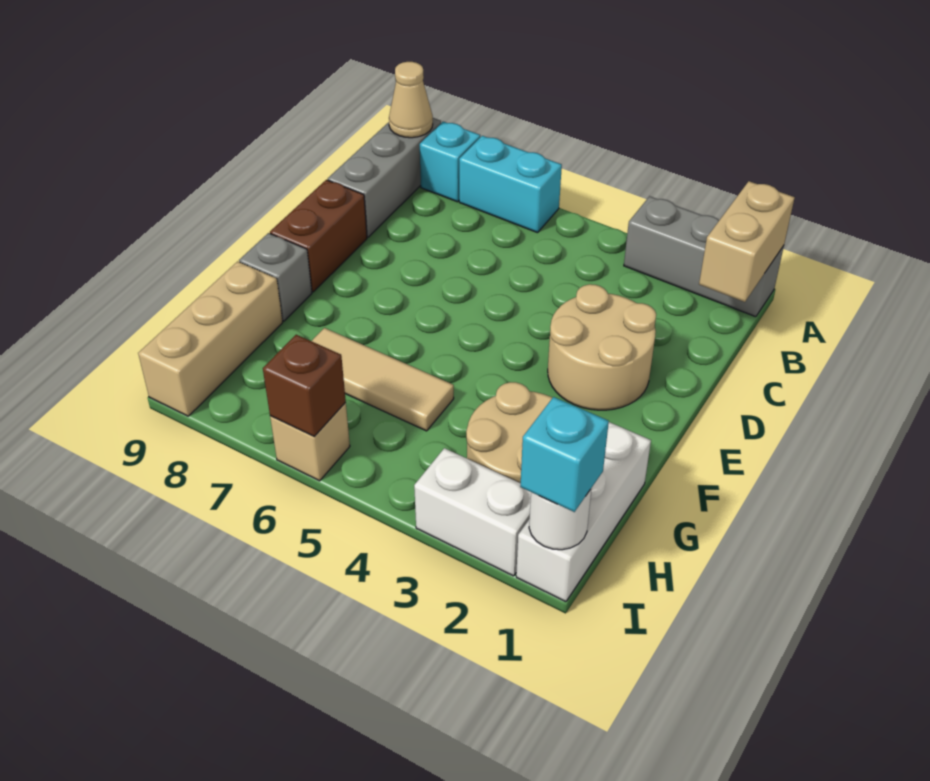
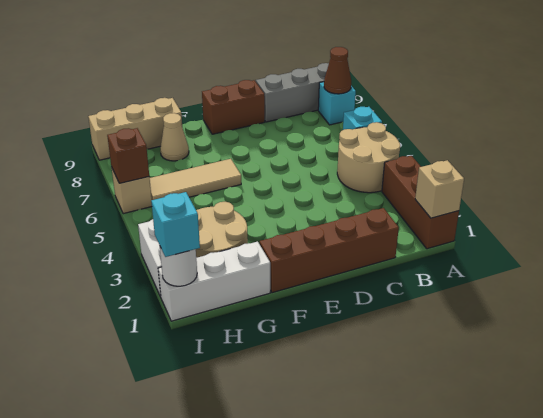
grey 1x3 brick [624,196,784,317] -> brown 1x3 brick [382,156,459,249]
tan 1x2 brick [699,181,795,302] -> tan 1x1 brick [415,160,464,218]
cyan 1x2 brick [459,136,562,233] -> cyan 1x1 brick [343,107,382,130]
none -> brown 1x1 cone [324,47,351,94]
tan 1x1 cone [389,62,433,138] -> tan 1x1 cone moved to [160,113,189,161]
none -> brown 1x4 brick [259,208,399,293]
tan 2x2 round brick [548,284,656,410] -> tan 2x2 round brick moved to [337,122,400,193]
grey 1x1 brick [239,233,312,321] -> none
tan 1x3 tile [312,328,454,431] -> tan 1x3 tile turned to [150,159,241,200]

